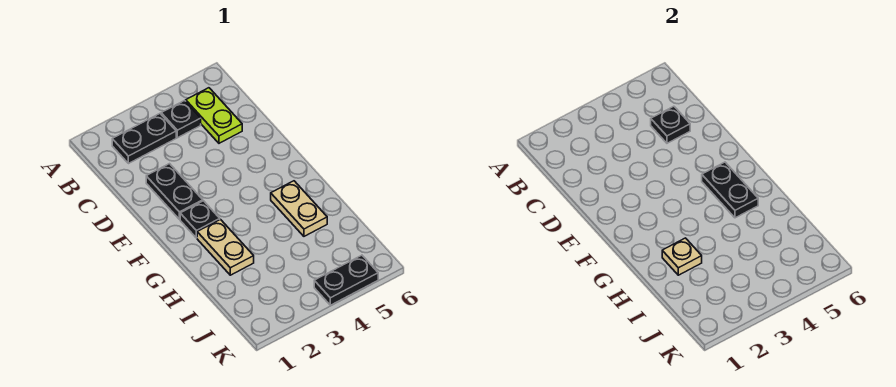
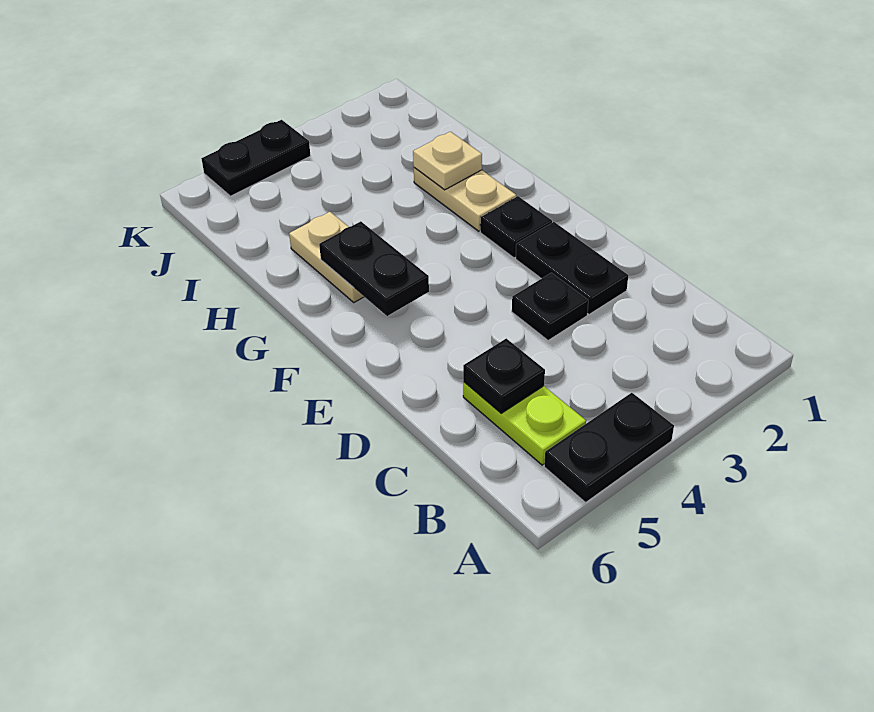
black 1x2 plate [112,114,176,164] -> black 1x2 plate moved to [544,393,674,502]
black 1x1 plate [161,101,201,138] -> black 1x1 plate moved to [512,273,588,340]

